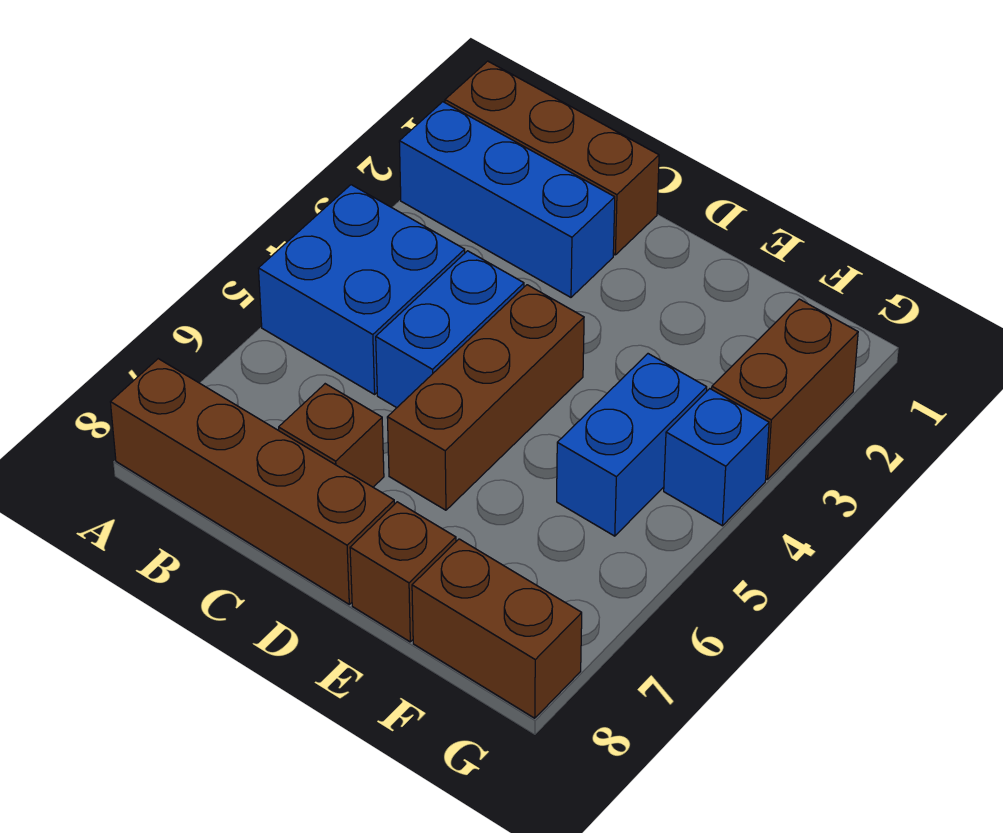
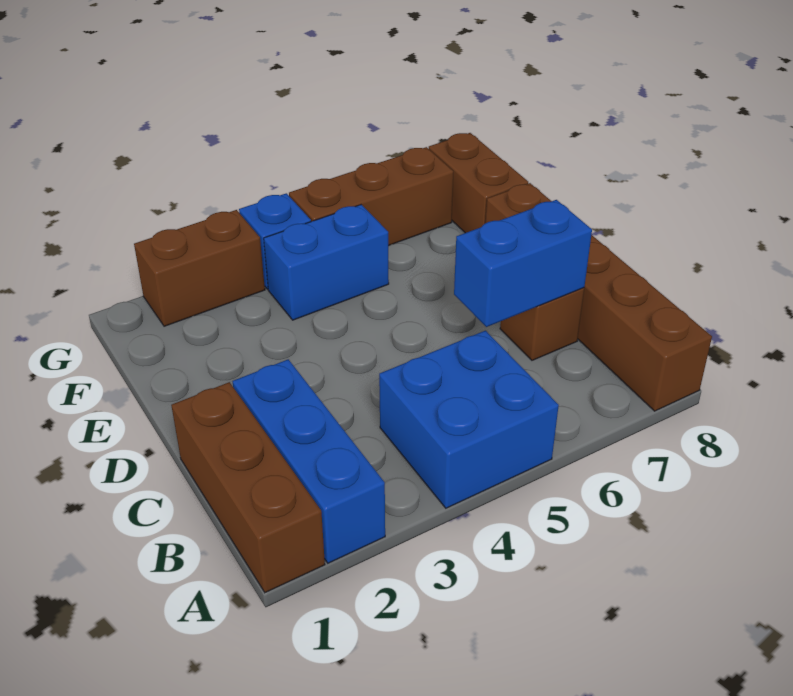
blue 1x2 brick [376,251,524,408] -> blue 1x2 brick moved to [454,200,592,327]
brown 1x3 brick [387,285,584,510] -> brown 1x3 brick moved to [289,147,453,246]

